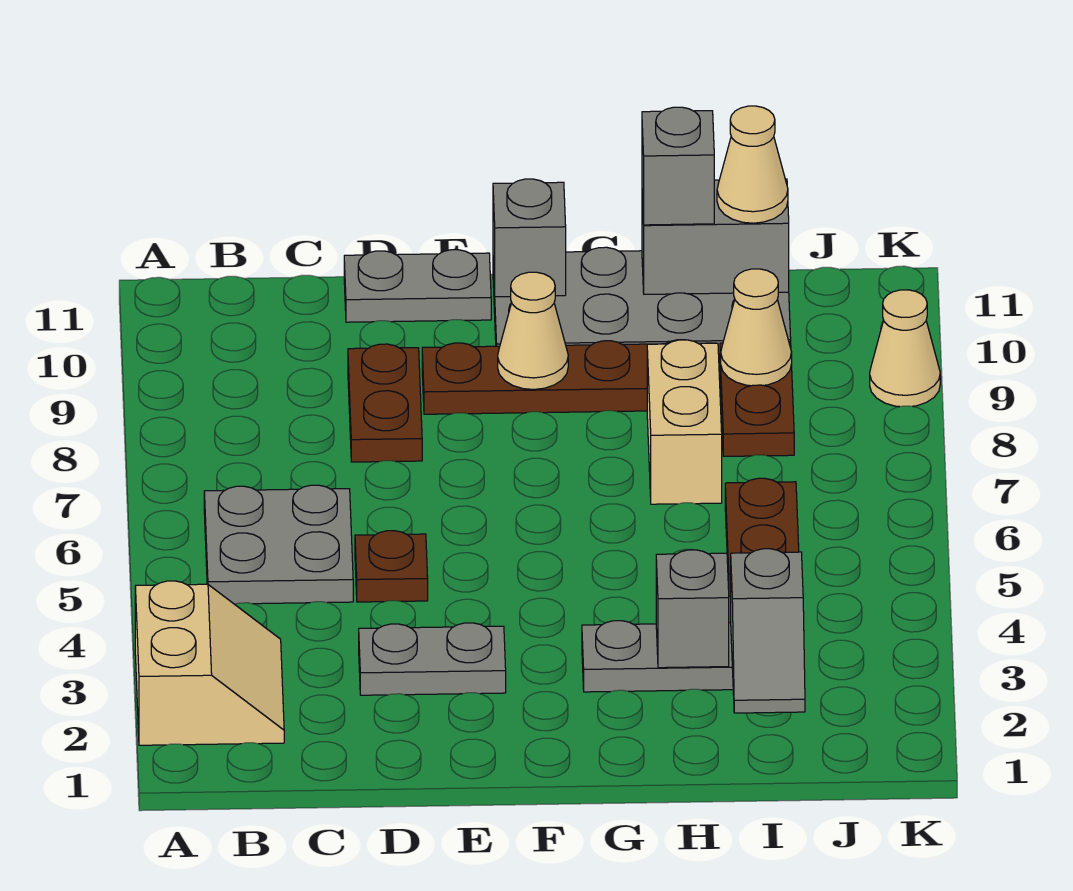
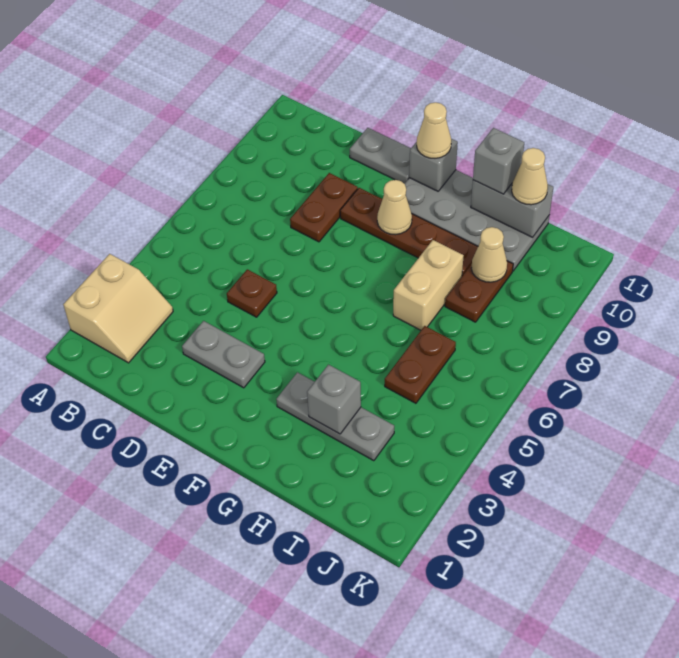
grey 2x2 plate [204,485,353,604] -> none
grey 1x2 slope [731,549,805,713] -> none
tan 1x1 cone [870,290,940,407] -> tan 1x1 cone moved to [417,102,451,158]

